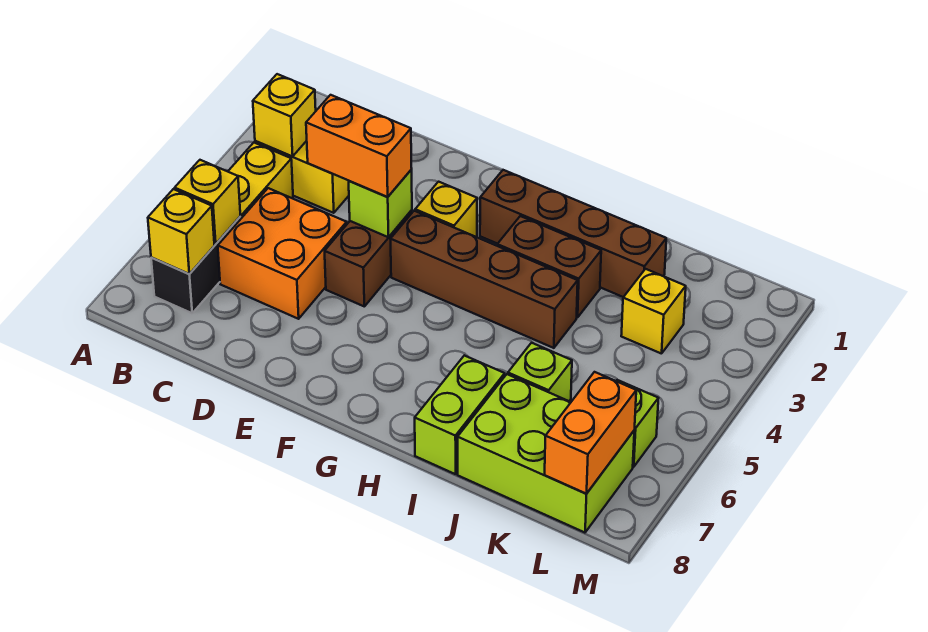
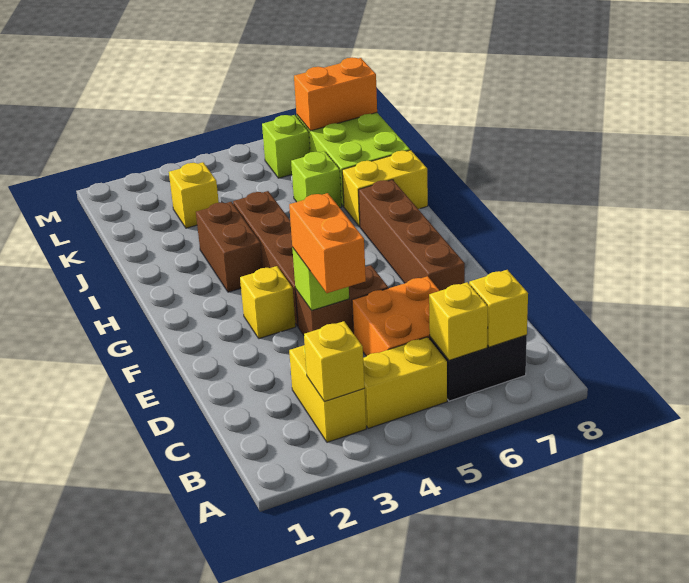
brown 1x4 brick [480,170,666,297] -> brown 1x4 brick moved to [359,180,465,291]
lime 1x2 brick [415,355,505,474] -> yellow 1x2 brick [342,150,428,227]

